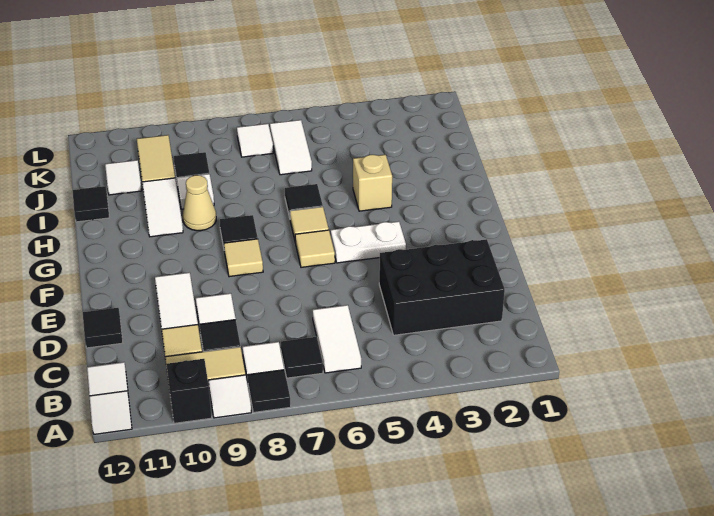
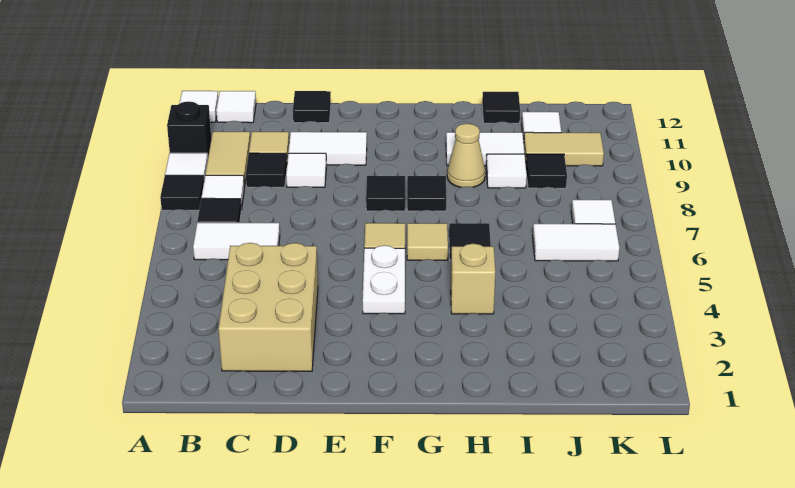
black 2x3 brick [379,239,505,335] -> tan 2x3 brick [218,243,318,371]
tan 1x1 tile [224,239,263,277] -> black 1x1 tile [366,176,405,211]

